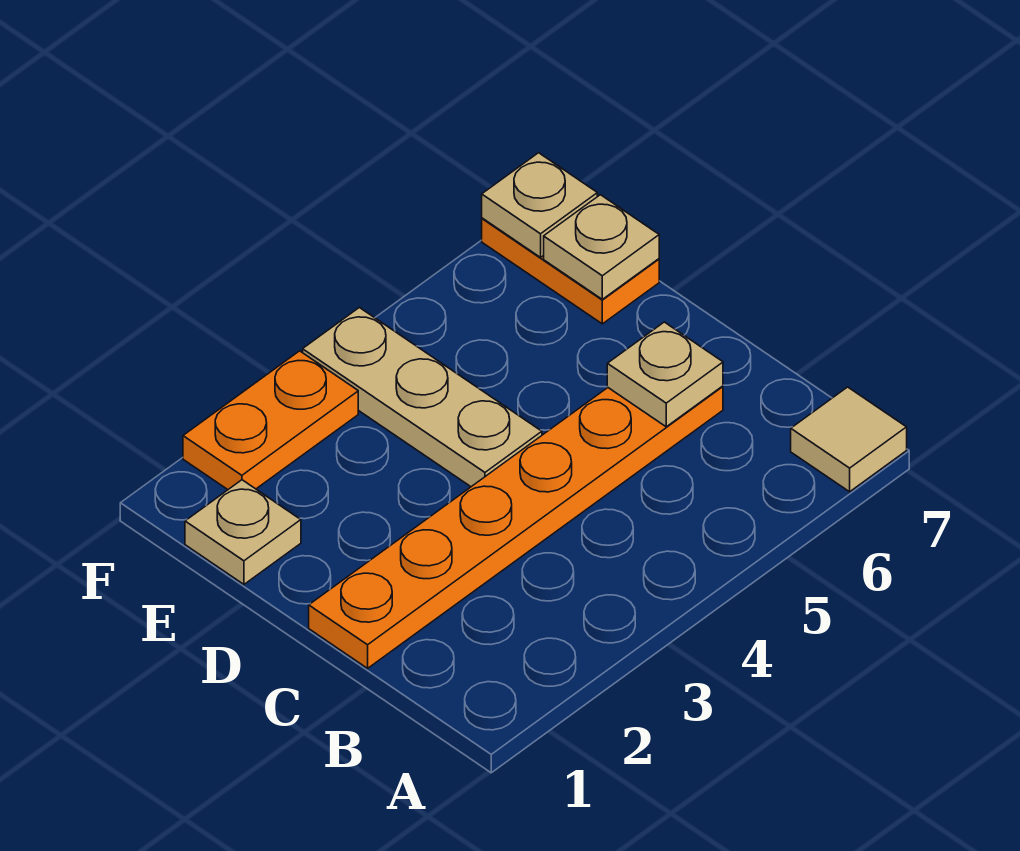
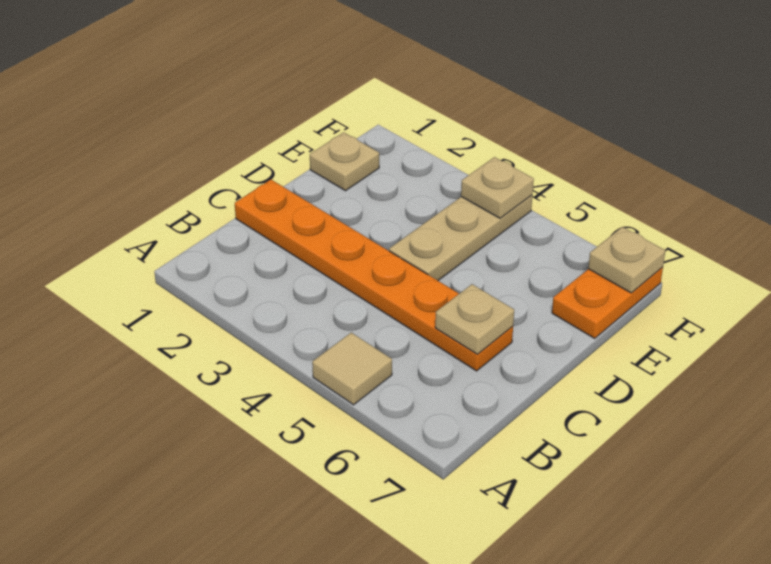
tan 1x1 tile [791,387,907,492] -> tan 1x1 tile moved to [312,333,392,405]
tan 1x1 plate [544,195,659,299] -> tan 1x1 plate moved to [461,157,534,218]
orange 1x2 plate [183,351,358,490] -> none

